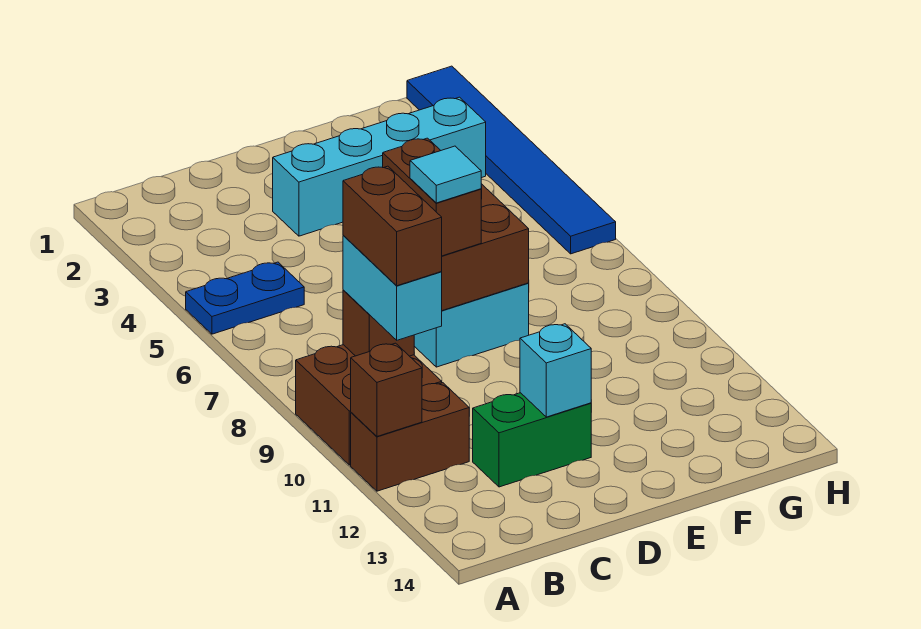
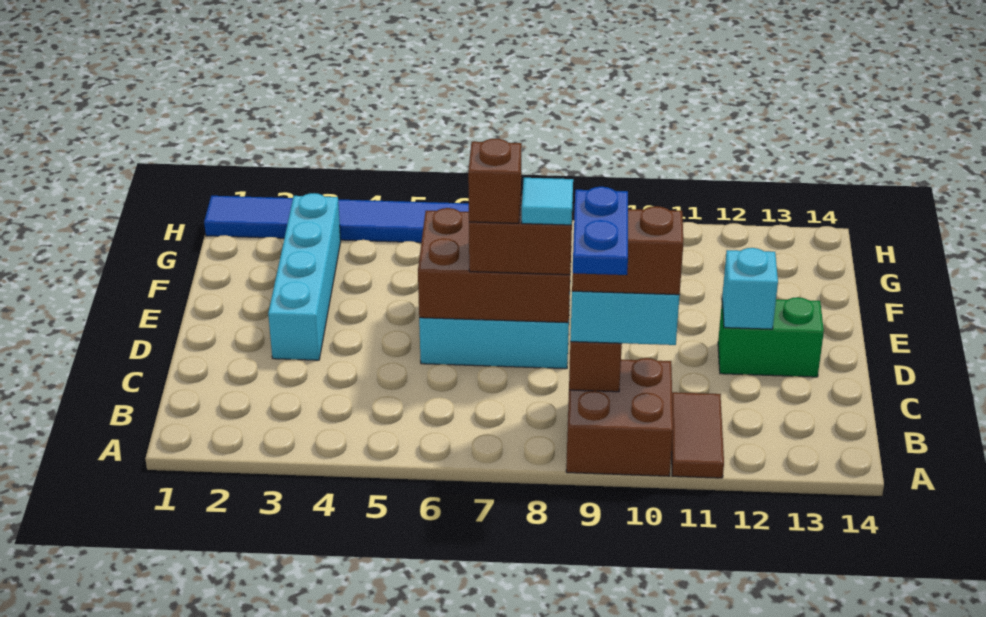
blue 1x2 plate [186,262,304,334] -> blue 1x2 plate moved to [573,187,628,275]
brown 1x2 brick [351,383,469,491] -> brown 1x2 tile [672,392,724,478]
brown 1x1 brick [351,343,422,436] -> brown 1x1 brick moved to [468,138,522,223]
green 1x2 brick [473,393,591,487] -> green 1x2 brick turned to [718,297,824,377]

